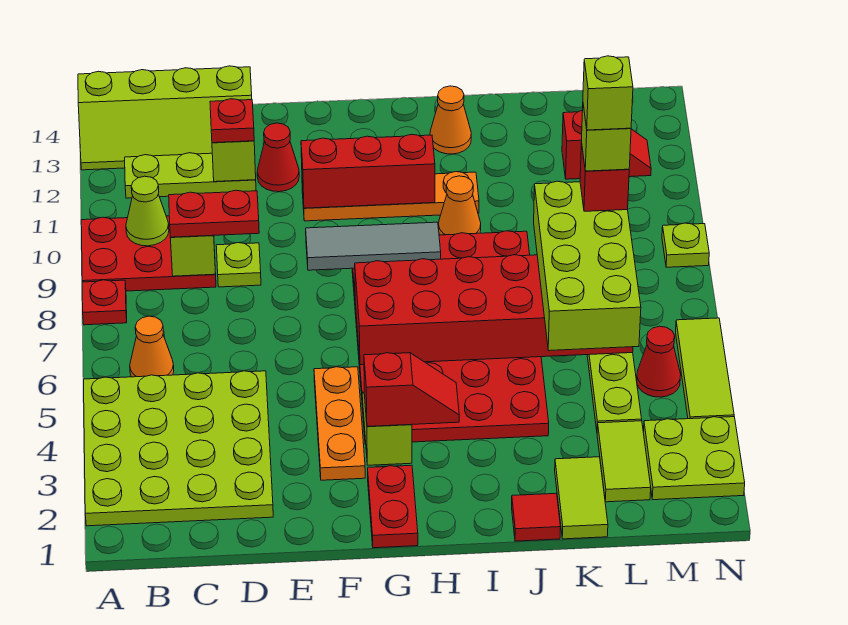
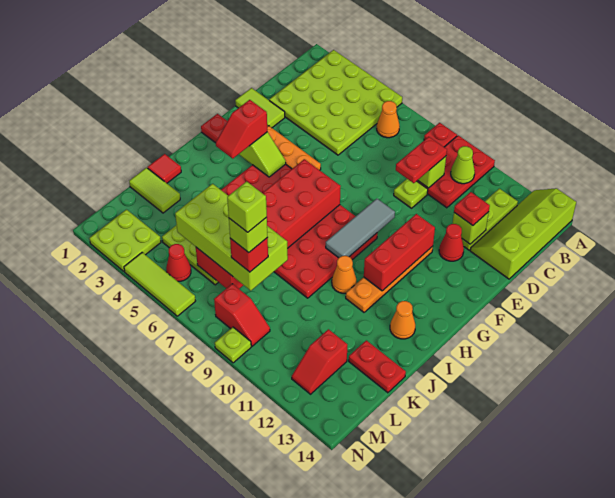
none -> red 1x2 plate [349,340,406,393]
lime 1x2 tile [597,421,651,502] -> lime 1x2 tile moved to [235,88,285,128]
none -> red 1x2 slope [214,284,270,346]

